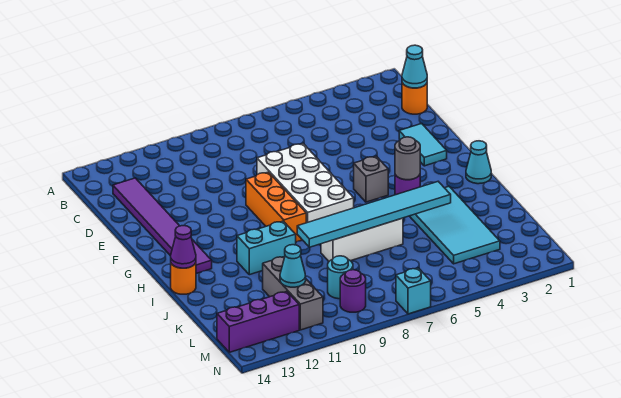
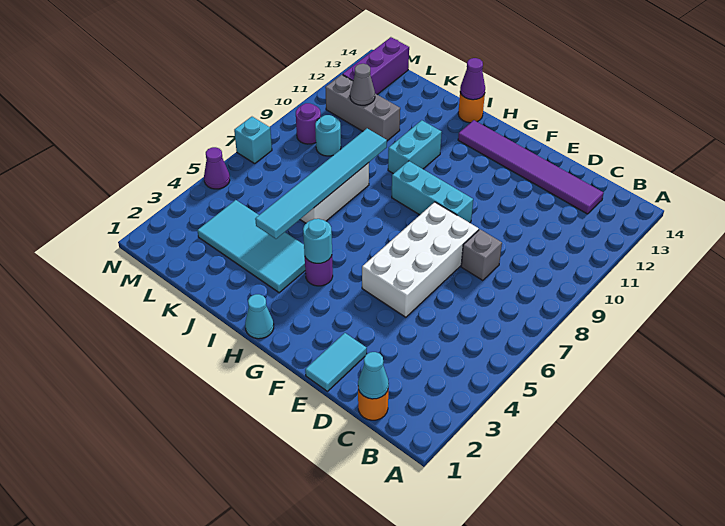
cyan 1x2 tile [399,124,447,166] -> cyan 1x2 tile turned to [305,333,367,391]
white 2x4 brick [257,144,354,223] -> white 2x4 brick turned to [362,202,479,317]
orange 1x3 brick [246,172,306,242] -> cyan 1x3 brick [392,161,473,223]
grey 1x1 brick [354,156,388,202] -> grey 1x1 brick moved to [461,229,502,280]
grey 1x1 round brick [395,137,420,180] -> cyan 1x1 round brick [303,219,332,263]
cyan 1x1 cone [280,245,306,287] -> grey 1x1 cone [350,64,375,105]
none -> purple 1x1 cone [204,147,230,189]

